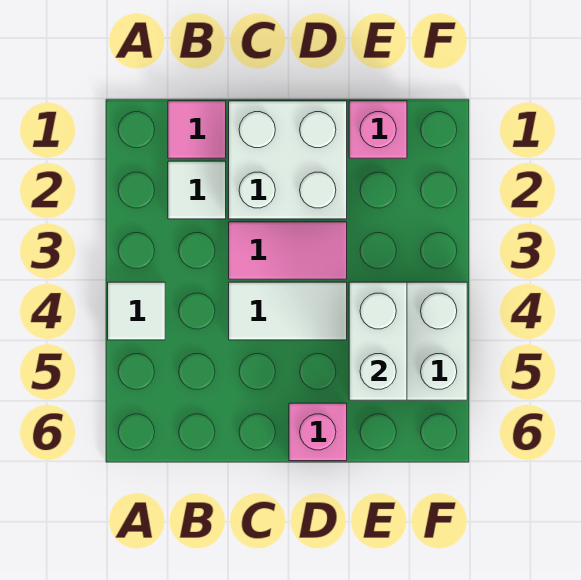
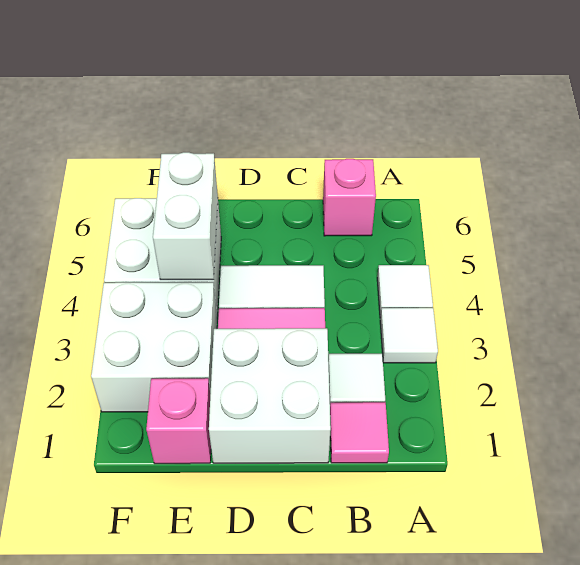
none -> white 1x1 tile [380,308,438,363]
pink 1x1 brick [289,403,347,461] -> pink 1x1 brick moved to [323,159,376,236]
none -> white 2x2 brick [91,282,217,412]

